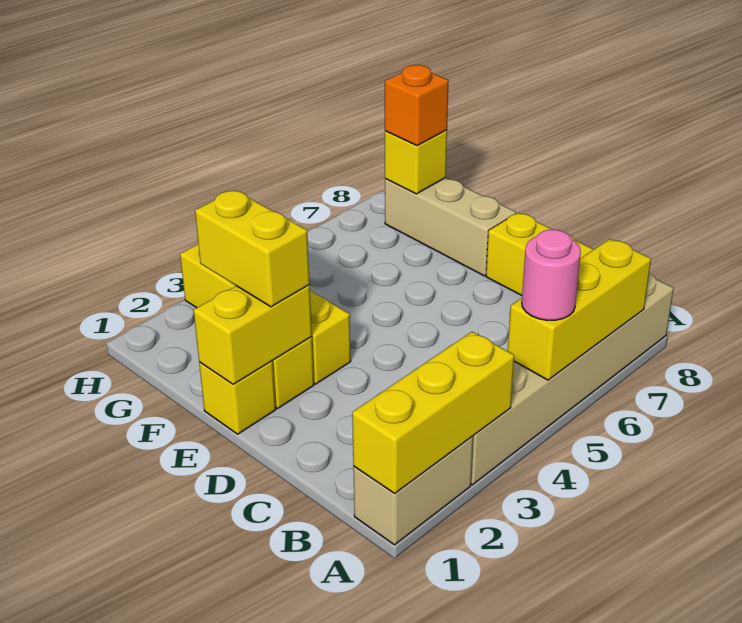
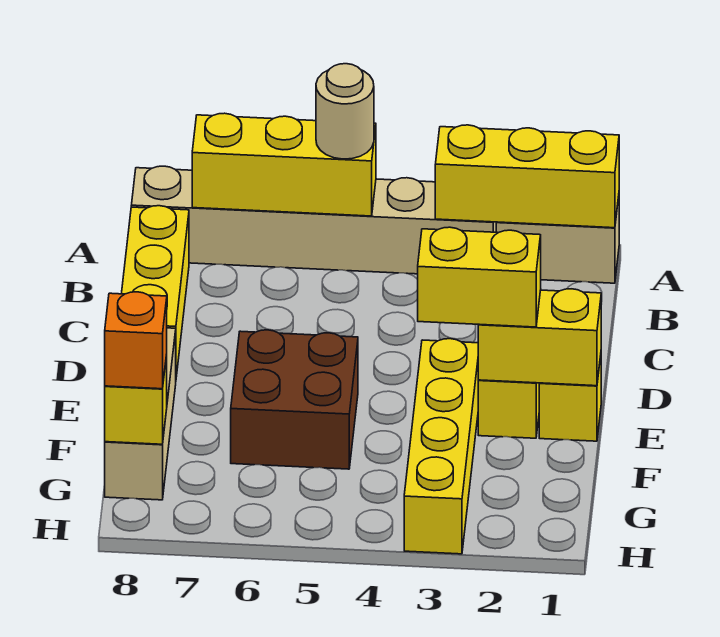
pink 1x1 round brick [522,230,581,320] -> tan 1x1 round brick [316,64,374,159]
yellow 1x2 brick [195,190,310,307] -> yellow 1x2 brick turned to [418,227,541,327]
none -> brown 2x2 brick [231,330,358,469]

